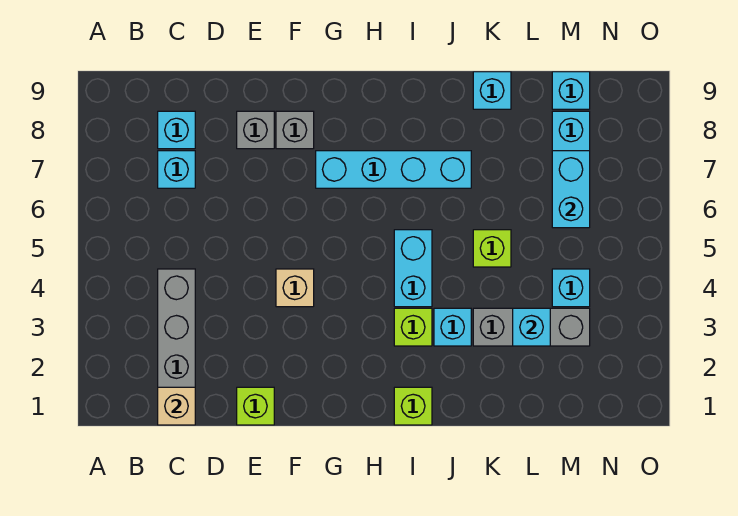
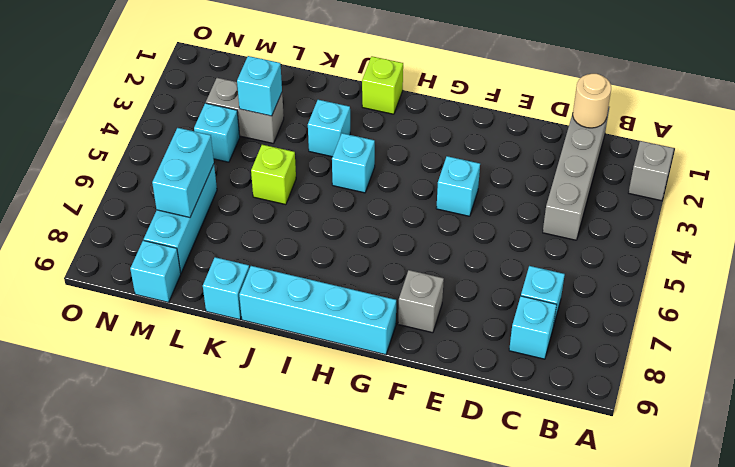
tan 1x1 brick [158,387,195,425] -> tan 1x1 round brick [573,74,611,128]
lime 1x1 brick [237,387,274,425] -> none
grey 1x1 brick [237,111,274,149] -> grey 1x1 brick moved to [629,141,674,201]
tan 1x1 brick [276,269,314,307] -> cyan 1x1 brick [436,156,480,216]
cyan 1x4 brick [316,151,471,188] -> cyan 1x4 brick moved to [239,266,396,355]
lime 1x1 brick [394,308,432,346] -> none
cyan 1x2 brick [394,230,432,307] -> cyan 1x1 brick [332,133,375,193]
grey 1x3 brick [473,308,590,346] -> grey 1x2 brick [206,78,284,144]

